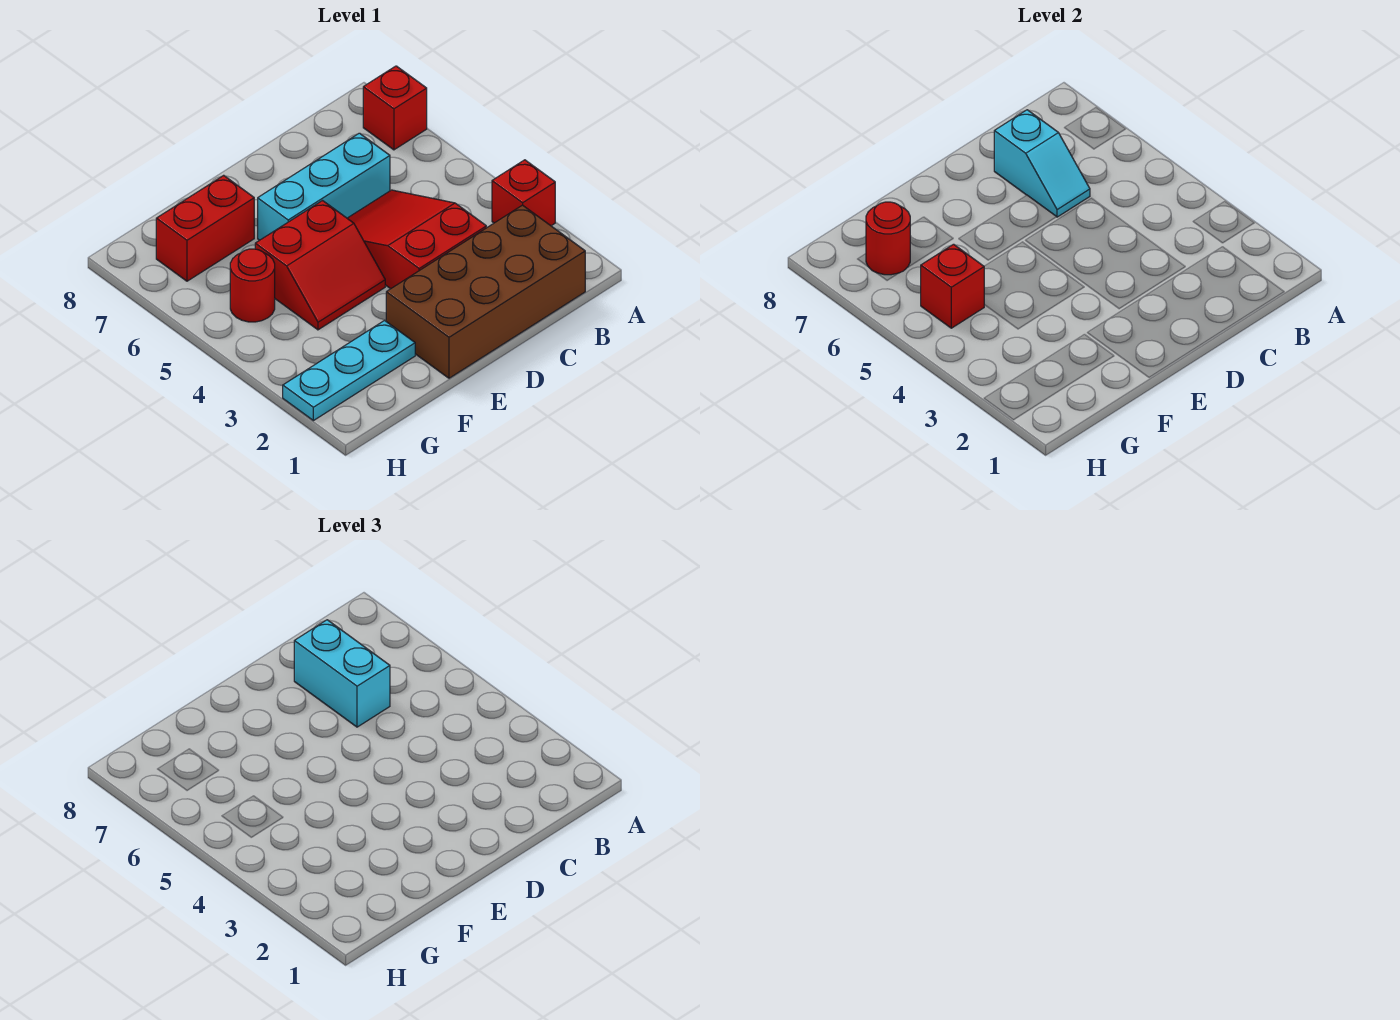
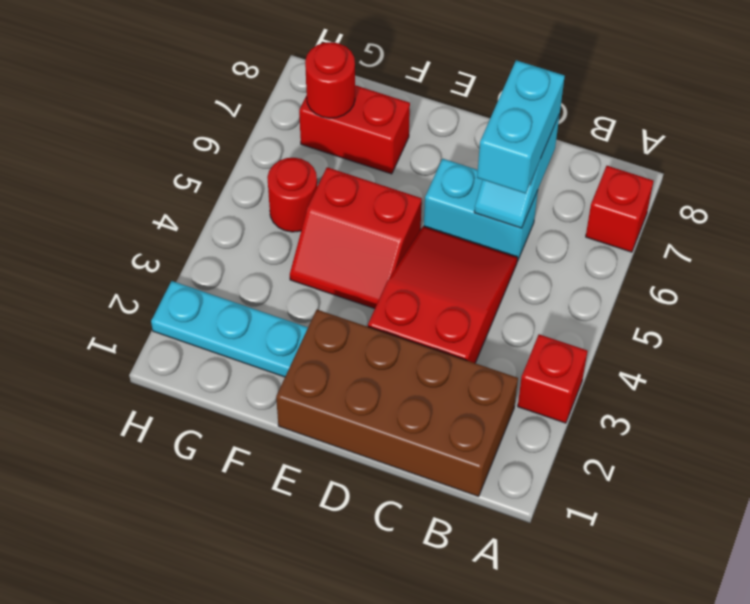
cyan 1x3 brick [258,133,390,240] -> cyan 1x2 brick [424,159,538,261]
red 1x1 brick [921,244,984,328] -> none

